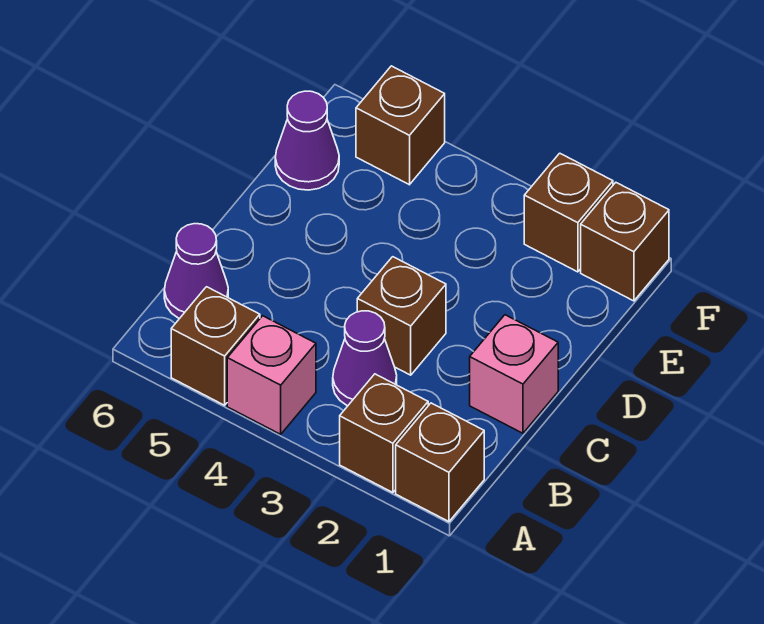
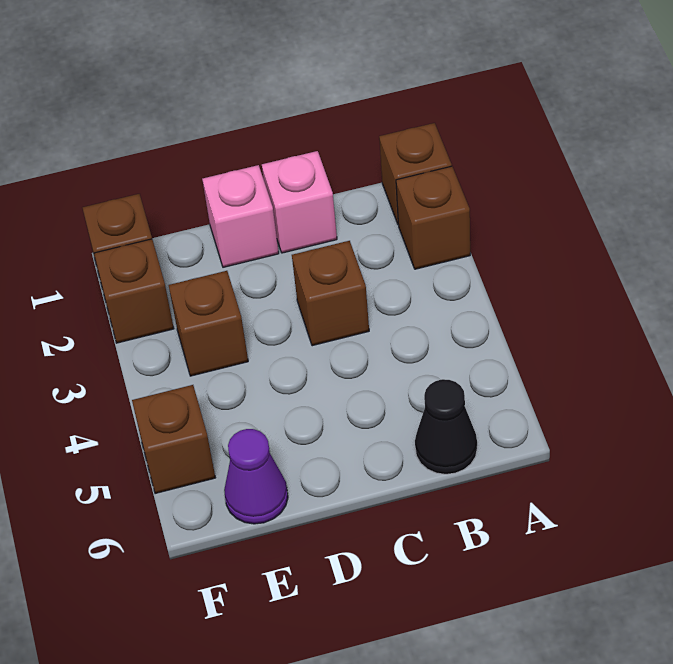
pink 1x1 brick [227,316,316,434] -> pink 1x1 brick moved to [202,165,279,267]
brown 1x1 brick [171,287,260,405] -> brown 1x1 brick moved to [169,271,248,376]
purple 1x1 cone [333,311,397,406] -> none
purple 1x1 cone [164,224,228,319] -> black 1x1 cone [415,379,477,474]

